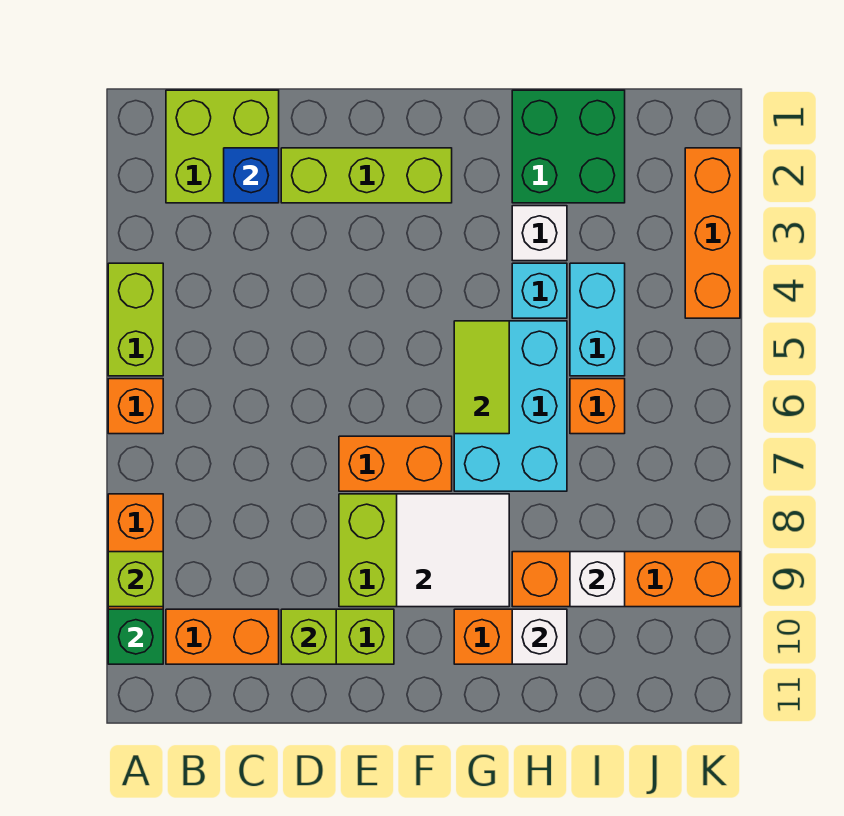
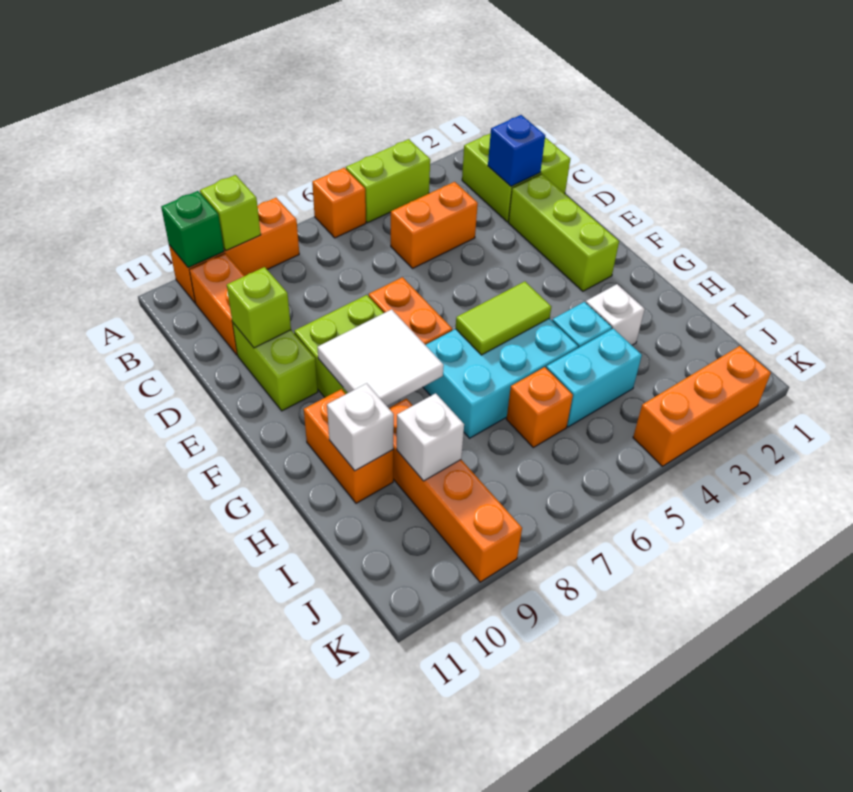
none -> orange 1x2 brick [391,182,478,269]
green 2x2 brick [512,90,625,203] -> none

